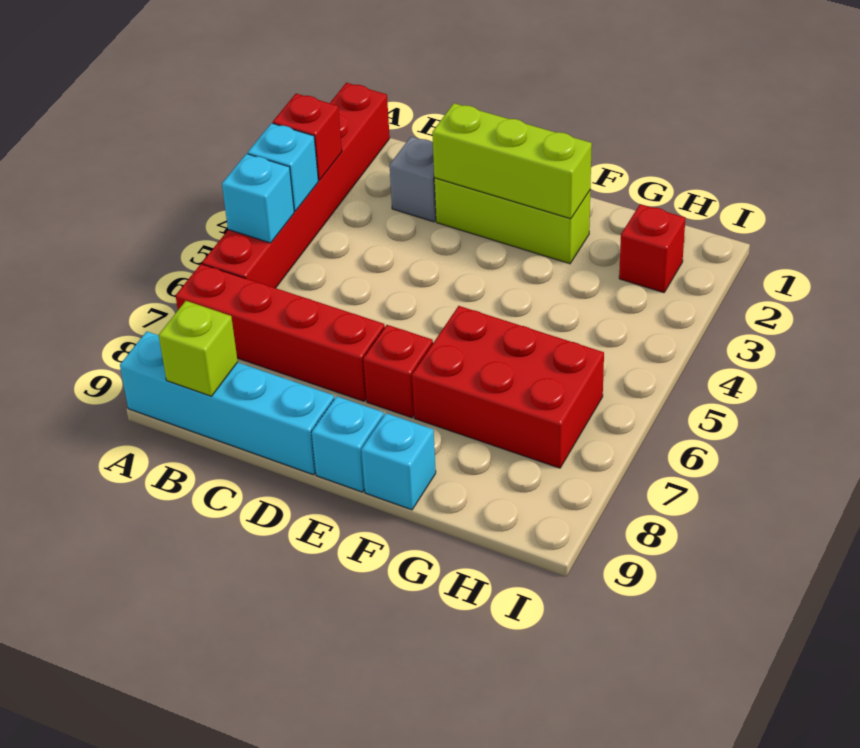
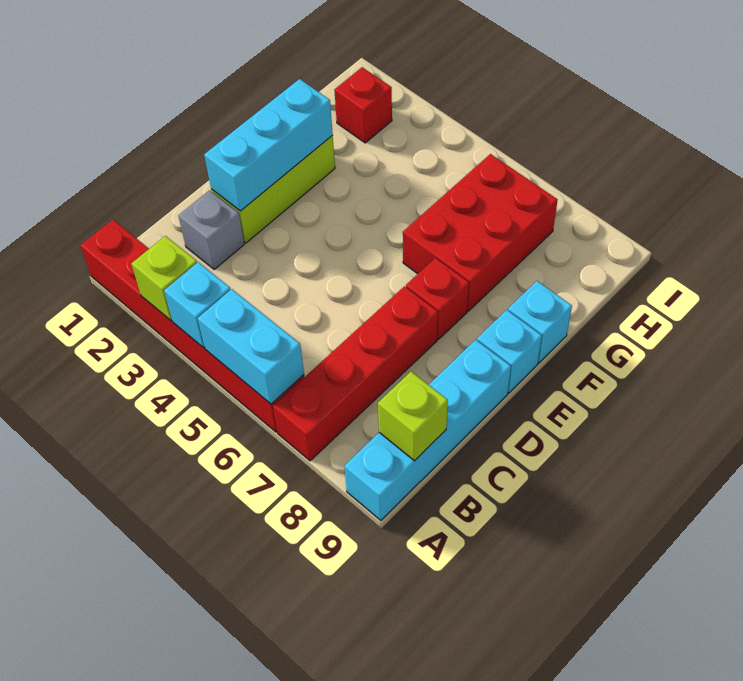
red 1x1 brick [273,94,342,180] -> lime 1x1 brick [131,236,197,320]
cyan 1x1 brick [222,154,294,243] -> cyan 1x2 brick [198,289,304,404]
lime 1x3 brick [432,103,592,219] -> cyan 1x3 brick [204,79,333,211]

